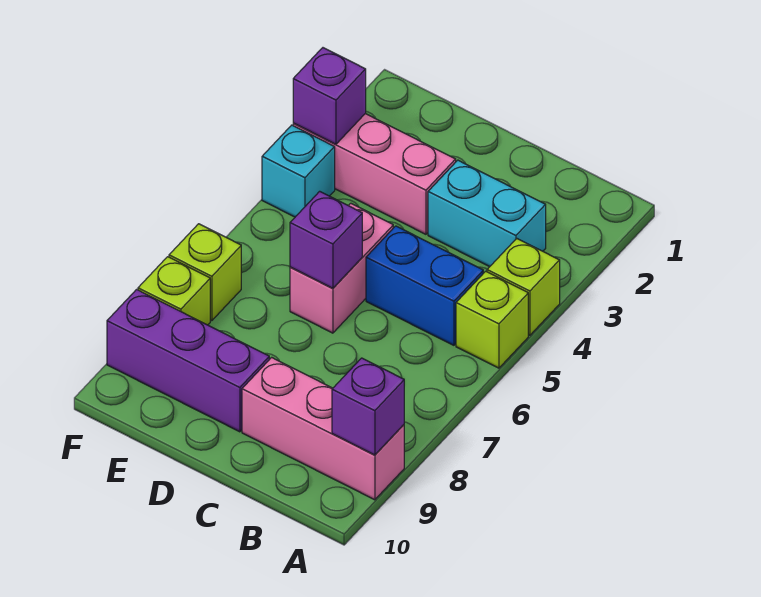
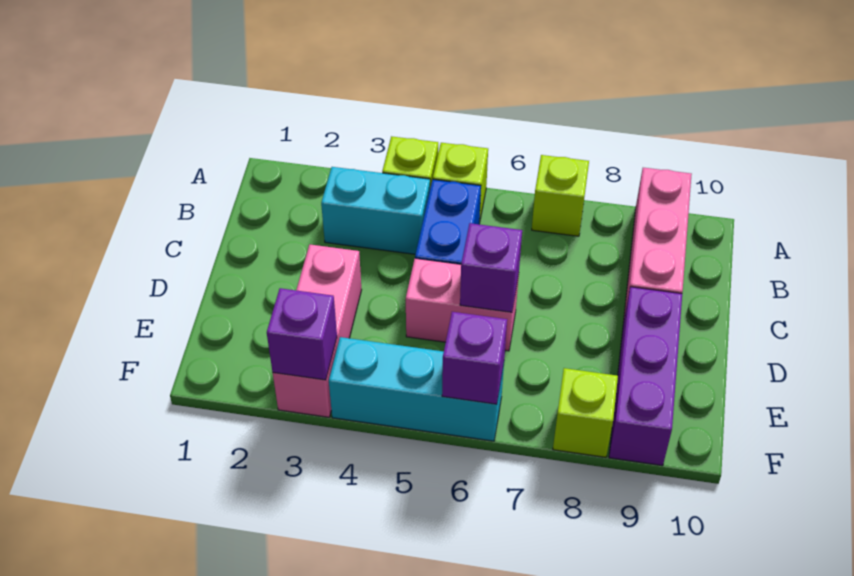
purple 1x1 brick [332,358,404,455] -> purple 1x1 brick moved to [442,312,507,404]
cyan 1x2 brick [428,160,546,267] -> cyan 1x2 brick turned to [321,167,430,254]
cyan 1x1 brick [262,125,335,217] -> cyan 1x3 brick [329,337,504,441]
lime 1x1 brick [169,224,241,321] -> lime 1x1 brick moved to [532,155,589,236]

